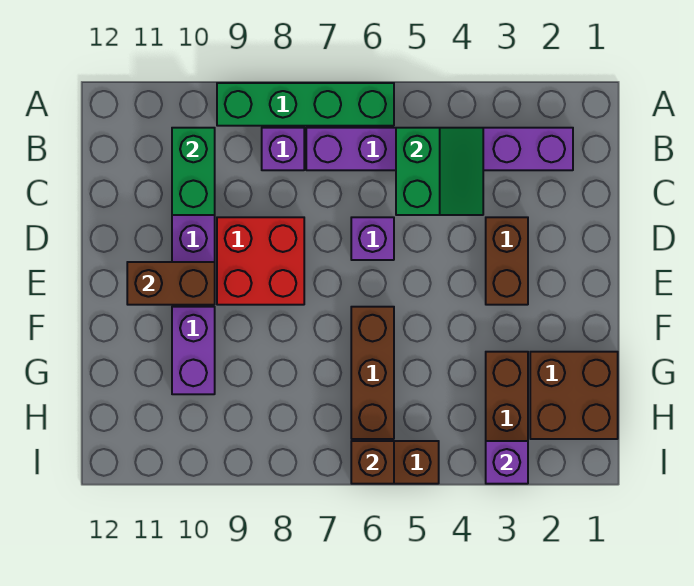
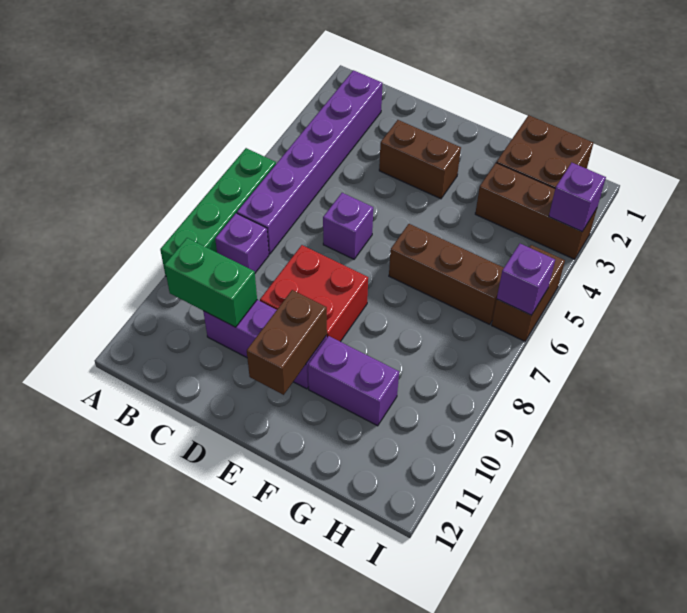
green 2x2 slope [396,128,483,215] -> none
brown 1x1 brick [351,441,394,484] -> purple 1x1 brick [497,244,555,315]

